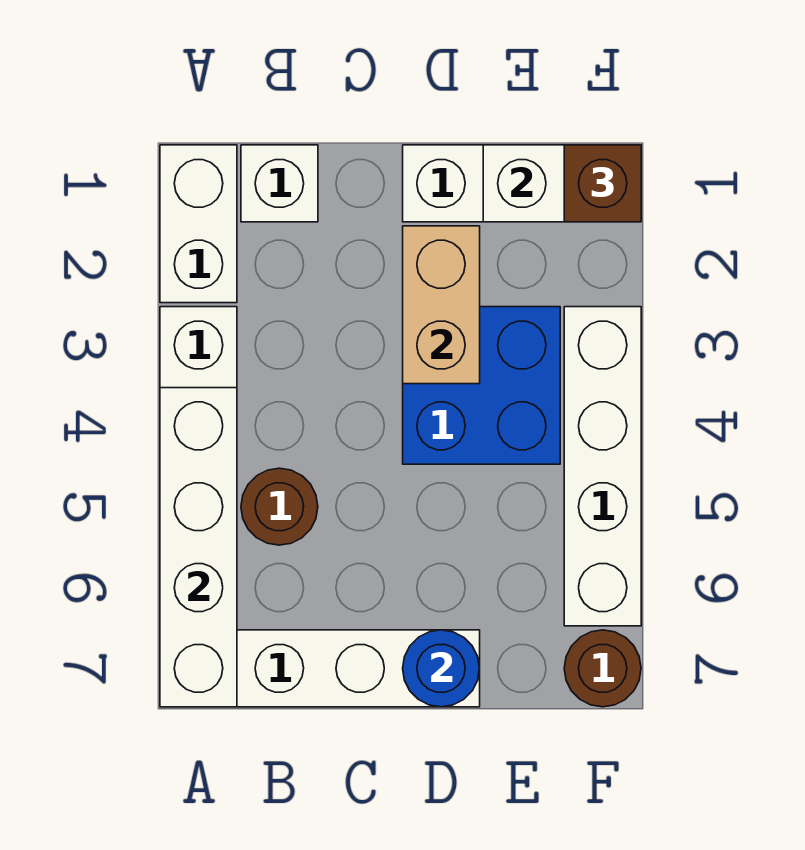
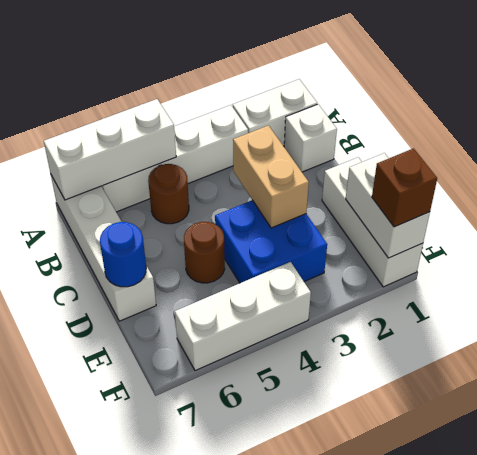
white 1x4 brick [160,388,237,707] -> white 1x3 brick [44,99,176,200]
tan 1x2 brick [403,226,480,384] -> tan 1x2 brick turned to [233,125,309,228]
white 1x4 brick [564,307,641,626] -> white 1x3 brick [175,262,311,371]
brown 1x1 round brick [564,630,641,707] -> brown 1x1 round brick moved to [184,222,225,283]

